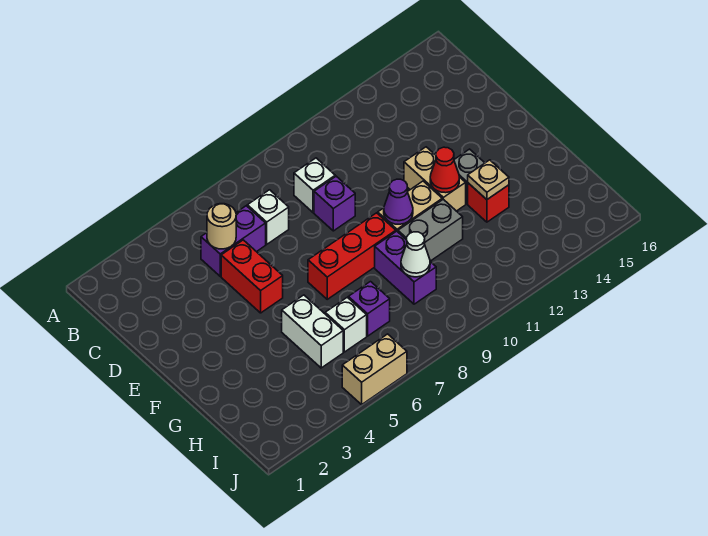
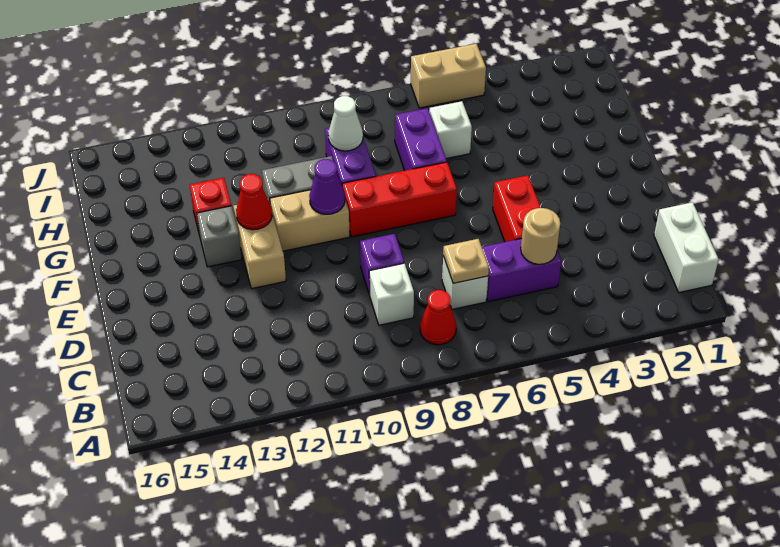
none -> red 1x1 cone [420,290,456,345]
white 1x2 brick [282,295,343,368] -> white 1x2 brick moved to [654,202,719,292]
tan 1x1 plate [468,160,509,199] -> tan 1x1 plate moved to [443,239,489,283]
purple 1x1 brick [348,282,390,336] -> purple 1x2 brick [395,108,447,171]

